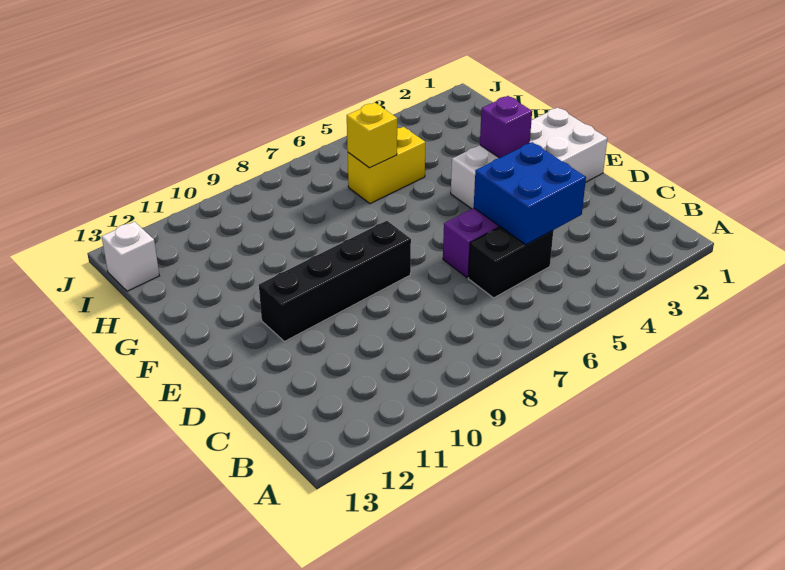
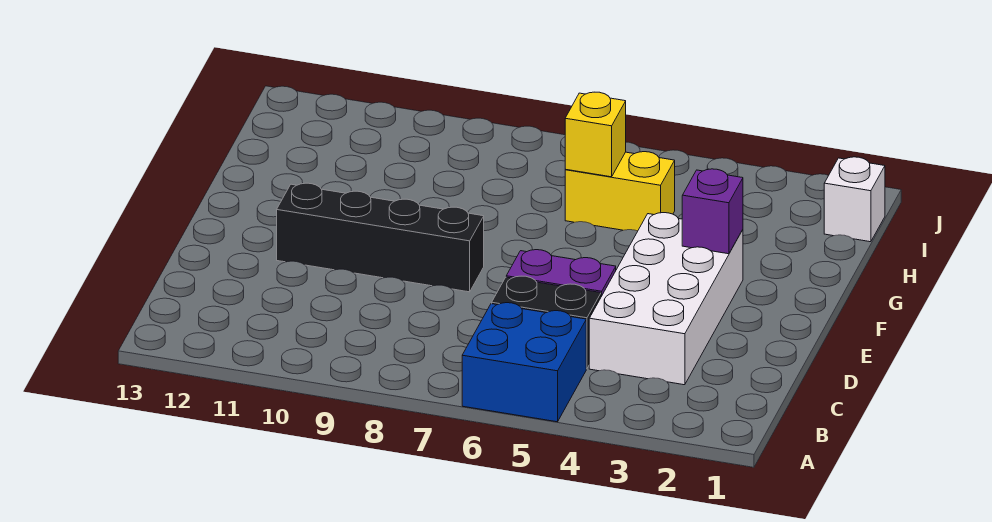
blue 2x2 brick [474,142,586,245] -> blue 2x2 brick moved to [462,303,586,422]
white 2x4 brick [451,107,607,209] -> white 2x4 brick turned to [589,213,743,385]
white 1x1 brick [102,222,159,291] -> white 1x1 brick moved to [824,157,885,242]

